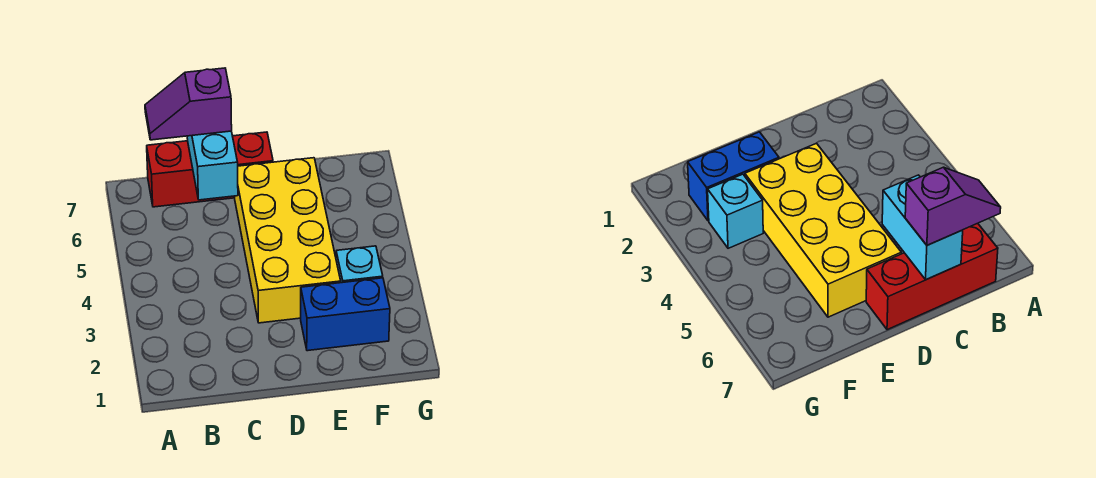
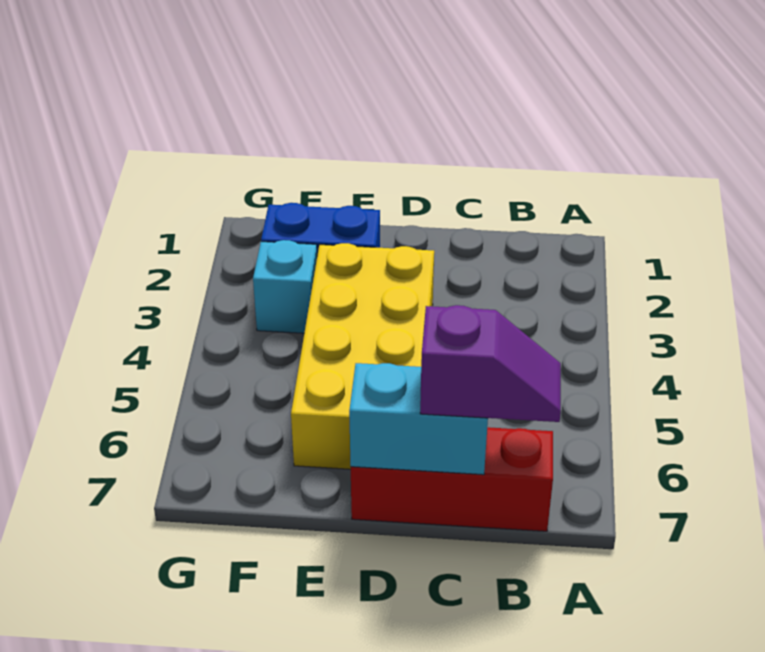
cyan 1x2 brick [187,131,238,200] -> cyan 1x2 brick turned to [349,363,488,475]

